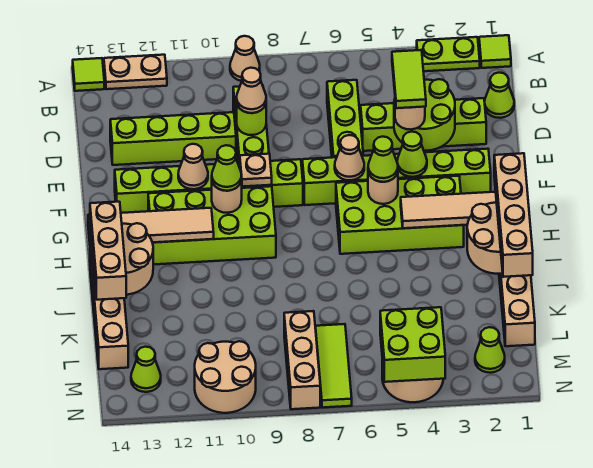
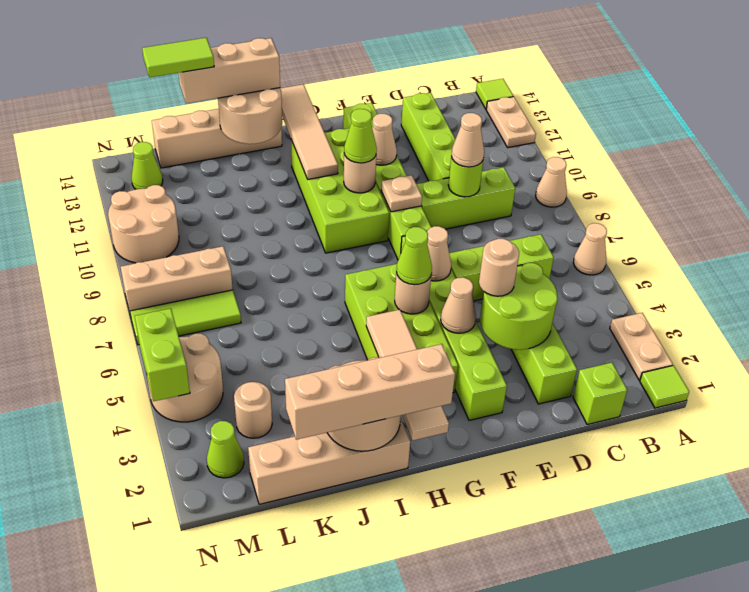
lime 1x2 plate [417,37,480,71] -> tan 1x2 plate [610,313,673,380]
none -> tan 1x1 cone [573,223,607,275]
lime 1x1 cone [485,73,514,118] -> lime 1x1 brick [573,363,627,425]
lime 1x2 tile [392,50,426,108] -> lime 1x2 tile moved to [142,38,214,77]
lime 1x1 cone [397,132,427,177] -> tan 1x1 cone [441,277,476,333]
none -> tan 1x1 round brick [234,382,272,438]
lime 2x2 brick [380,307,445,382] -> lime 1x2 brick [135,308,190,401]

